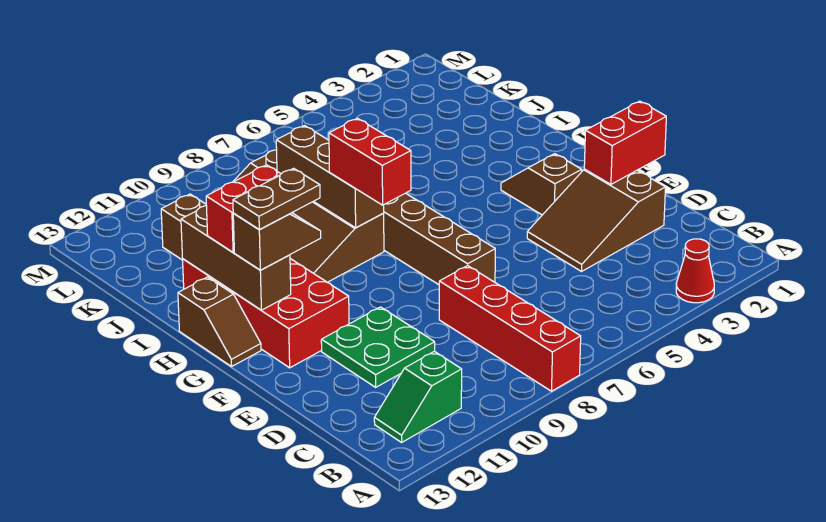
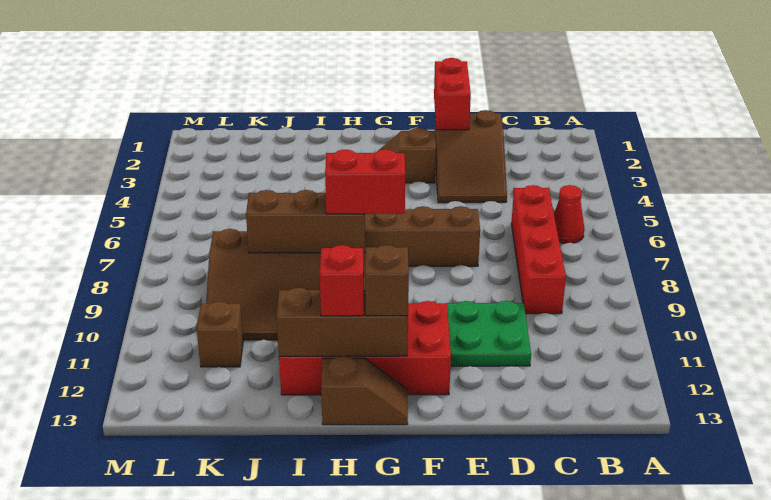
red 1x1 cone [676,239,714,303] -> red 1x1 cone moved to [554,185,584,243]
red 1x4 brick [439,266,581,391] -> red 1x4 brick turned to [511,185,566,314]
green 1x2 slope [374,351,462,442] -> none
brown 1x2 plate [233,168,320,229] -> none
red 1x2 brick [206,165,293,252] -> red 1x1 brick [320,245,364,316]

